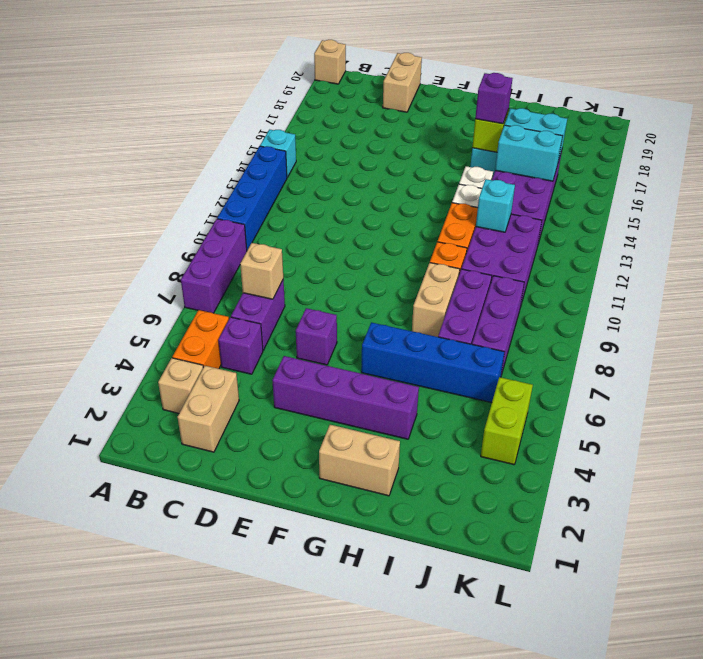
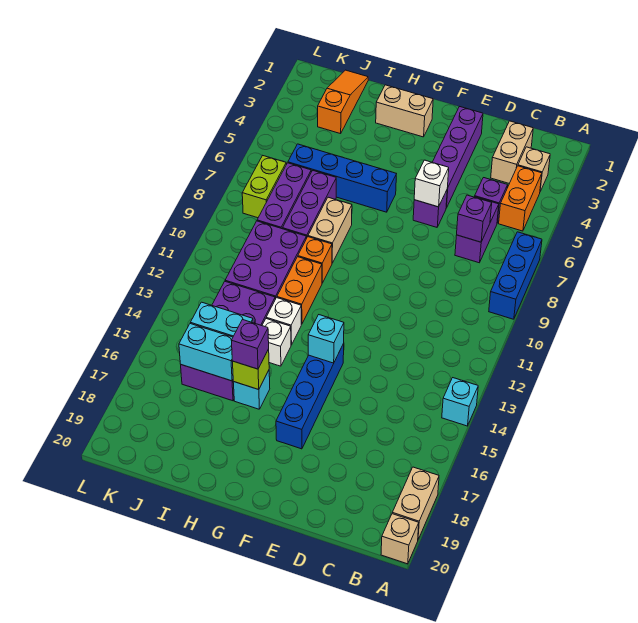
purple 1x3 brick [181,219,247,313] -> blue 1x3 brick [489,232,542,319]
blue 1x4 brick [217,146,287,250] -> blue 1x4 brick moved to [276,344,344,449]
tan 1x1 brick [240,243,283,299] -> purple 1x1 brick [457,195,492,242]
tan 1x2 brick [383,53,422,112] -> tan 1x2 brick moved to [392,467,439,539]
purple 1x4 brick [272,356,419,439] -> purple 1x4 brick turned to [432,106,483,208]
none -> white 1x1 brick [414,160,449,207]
cyan 1x1 brick [476,179,515,232] -> cyan 1x1 brick moved to [308,315,344,363]
none -> orange 1x3 slope [318,70,368,134]
lime 1x2 brick [481,377,533,465] -> lime 1x2 brick moved to [242,156,286,218]

